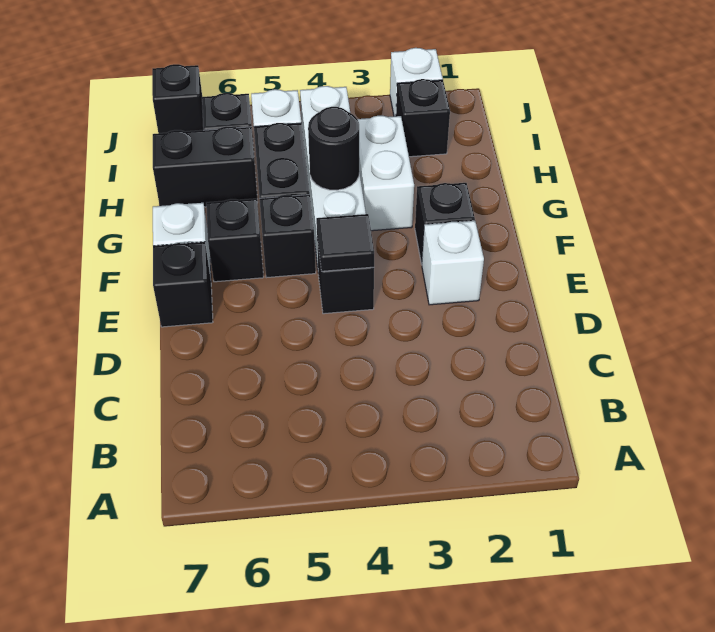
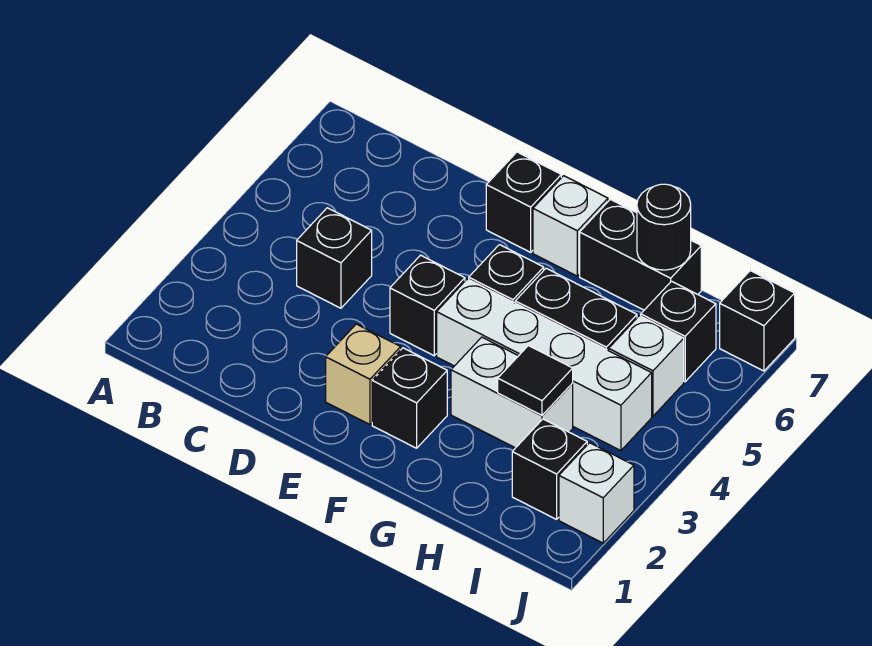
white 1x1 brick [422,221,484,305] -> tan 1x1 brick [326,324,401,425]
black 1x1 tile [316,214,374,271] -> black 1x1 tile moved to [498,346,573,415]
black 1x1 brick [206,199,263,282] -> black 1x1 brick moved to [297,208,372,308]
black 1x1 round brick [308,107,359,190] -> black 1x1 round brick moved to [637,184,691,270]
black 1x2 brick [153,127,258,207] -> black 1x2 brick turned to [580,199,701,310]

